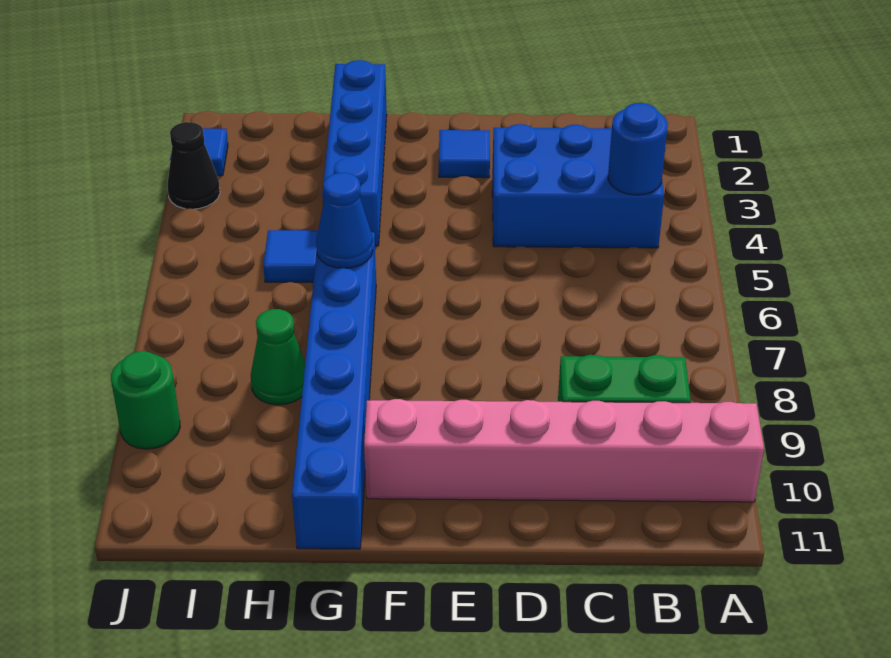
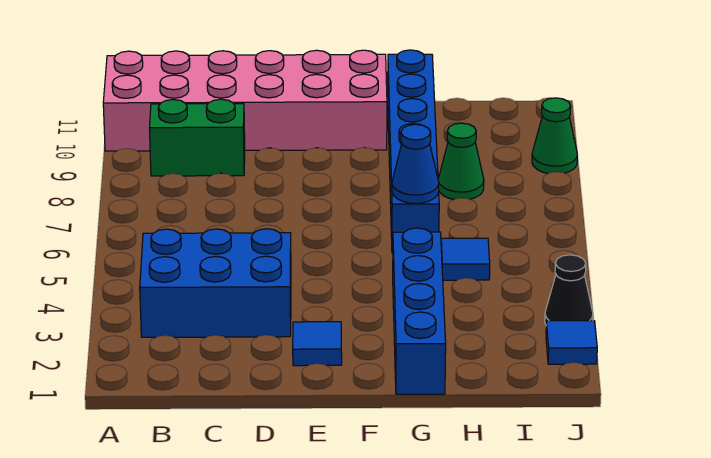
pink 1x6 brick [364,399,764,502] -> pink 2x6 brick [103,50,387,151]
blue 1x1 round brick [608,103,668,195] -> none
green 1x1 round brick [111,351,180,449] -> green 1x1 cone [532,98,577,173]

